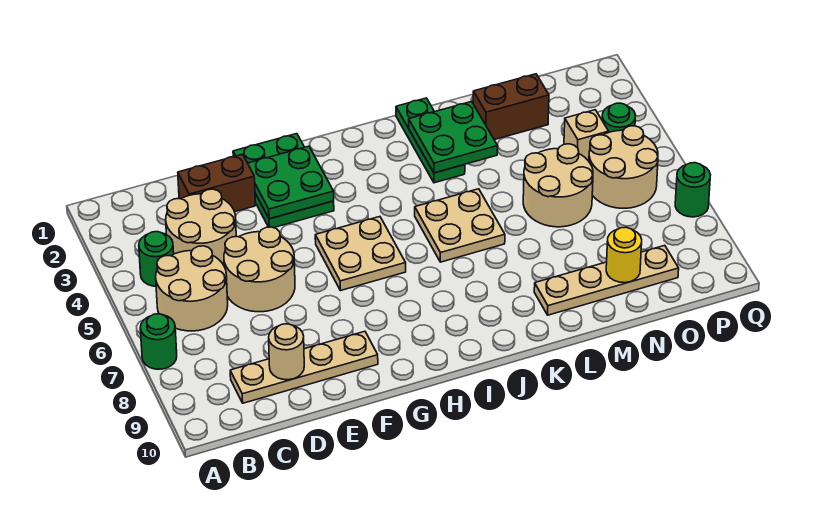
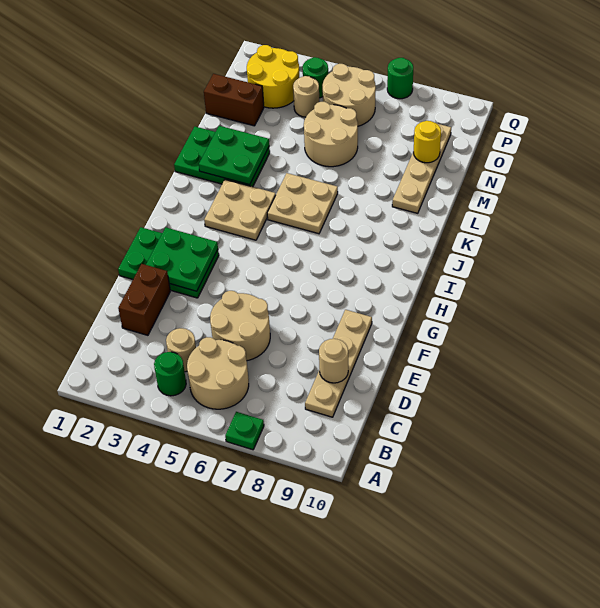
green 1x1 round brick [140,314,177,369] -> green 1x1 plate [225,412,264,450]
tan 2x2 round brick [166,189,236,265] -> tan 1x1 round brick [166,328,196,372]
tan 2x2 plate [315,217,406,291] -> tan 2x2 plate moved to [204,180,276,240]
green 1x3 plate [396,98,465,183] -> green 2x3 plate [174,127,270,187]
brown 1x2 brick [473,74,549,140] -> brown 1x2 brick turned to [204,74,264,126]
none -> yellow 2x2 round brick [247,45,300,108]
tan 1x1 brick [564,110,609,161] -> tan 1x1 round brick [293,76,319,117]

